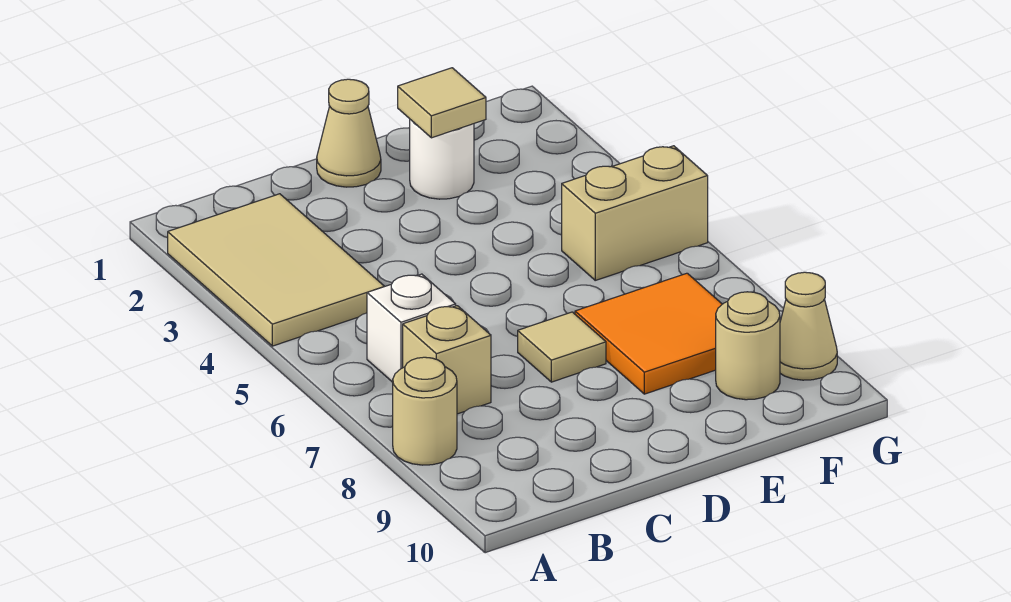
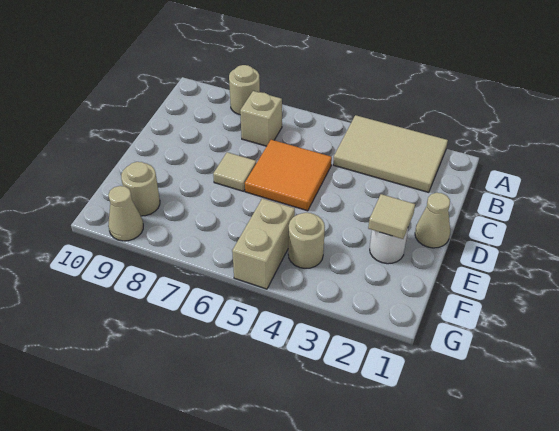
white 1x1 brick [367,274,456,382] -> none
orange 2x2 tile [575,273,722,394] -> orange 2x2 tile moved to [245,140,332,211]
none -> tan 1x1 round brick [288,213,325,268]

